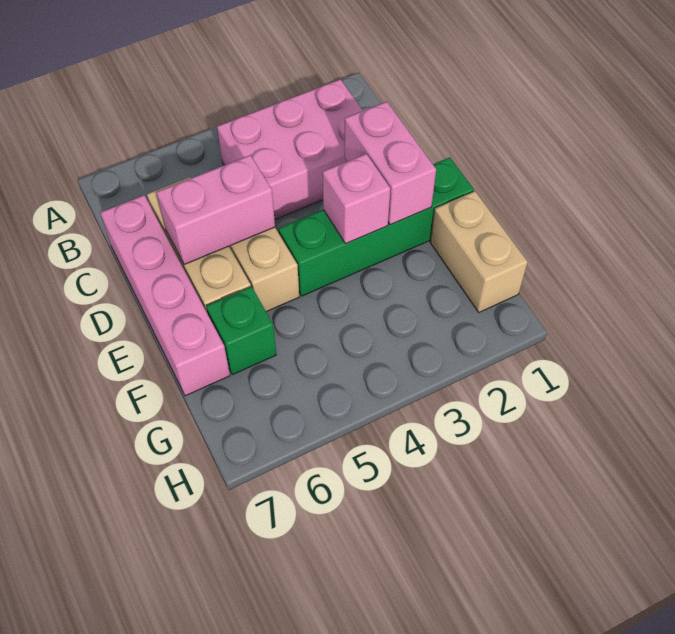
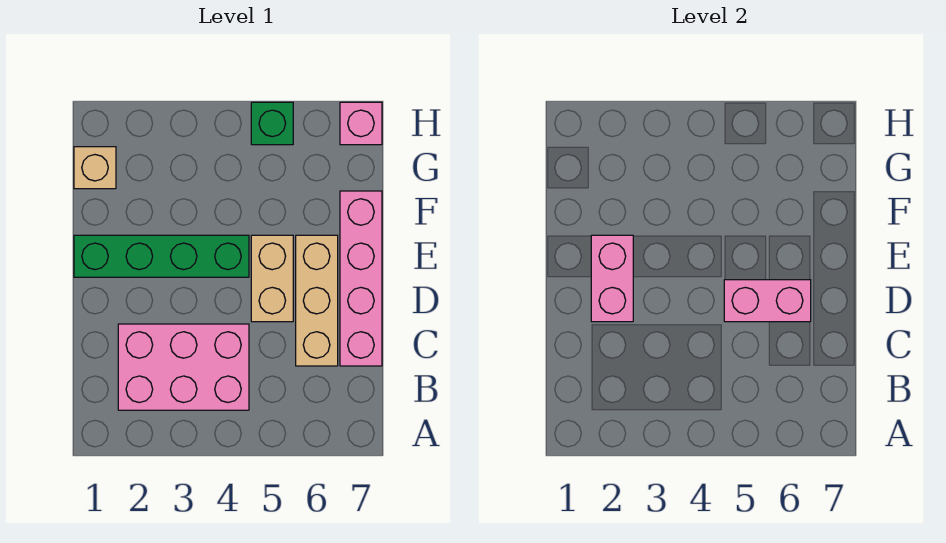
pink 1x1 brick [323,154,390,244] -> pink 1x1 brick moved to [340,102,382,145]
tan 1x2 brick [430,191,528,312] -> tan 1x1 brick [74,147,116,189]
green 1x1 brick [206,287,276,375] -> green 1x1 brick moved to [251,102,293,145]

